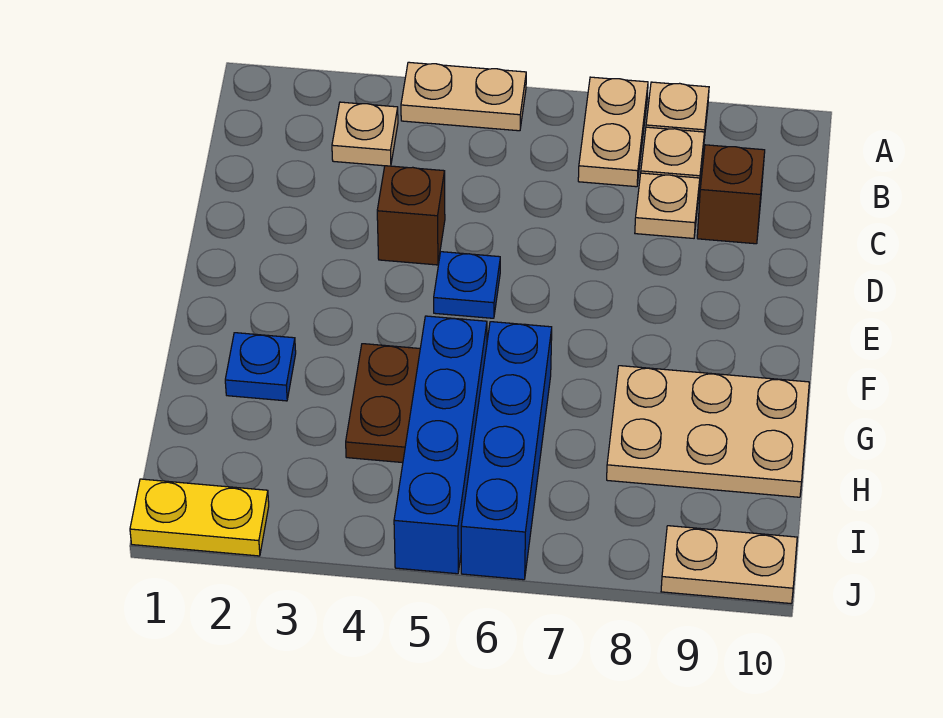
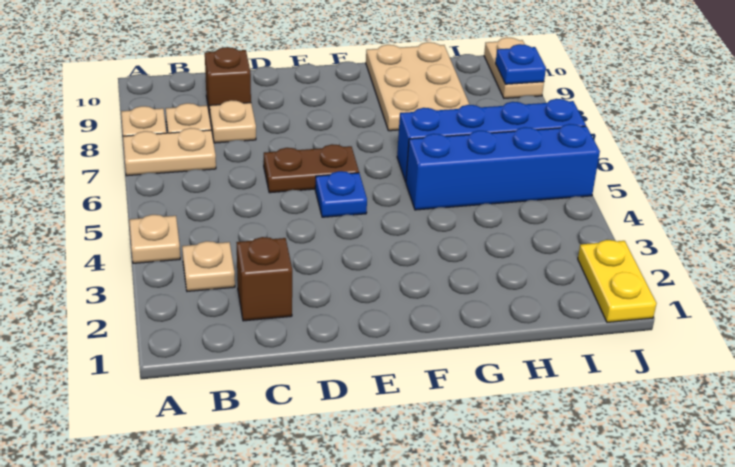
tan 1x2 plate [401,62,526,131] -> tan 1x1 plate [129,215,180,263]
brown 1x1 brick [377,166,445,265] -> brown 1x1 brick moved to [237,237,292,321]
blue 1x1 plate [225,333,296,401] -> blue 1x1 plate moved to [496,44,546,84]
brown 1x2 plate [346,344,420,463] -> brown 1x2 plate moved to [264,144,359,193]

